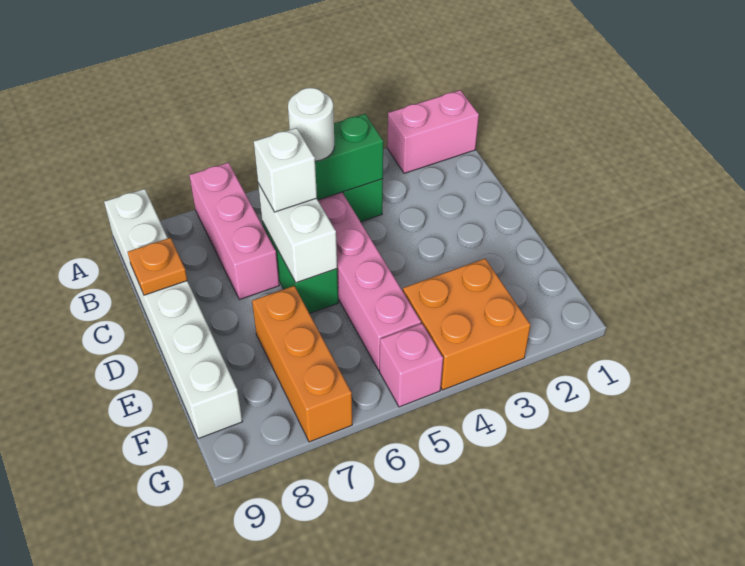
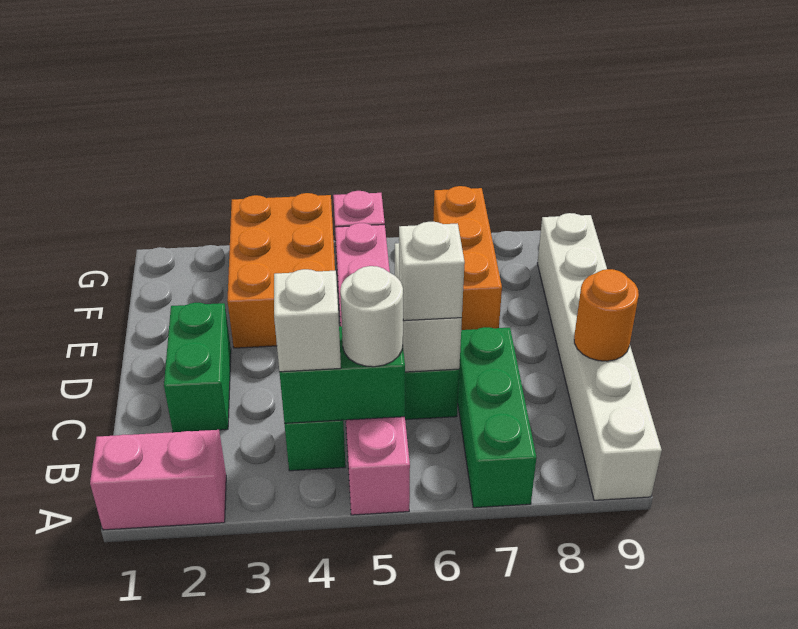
pink 1x3 brick [189,163,279,300] -> green 1x3 brick [458,327,536,508]
none -> white 1x1 brick [274,269,341,372]
none -> green 1x2 brick [164,303,231,432]
orange 1x1 plate [128,238,187,295] -> orange 1x1 round brick [574,269,639,361]
orange 2x2 brick [403,259,530,390] -> orange 2x3 brick [227,193,335,348]

